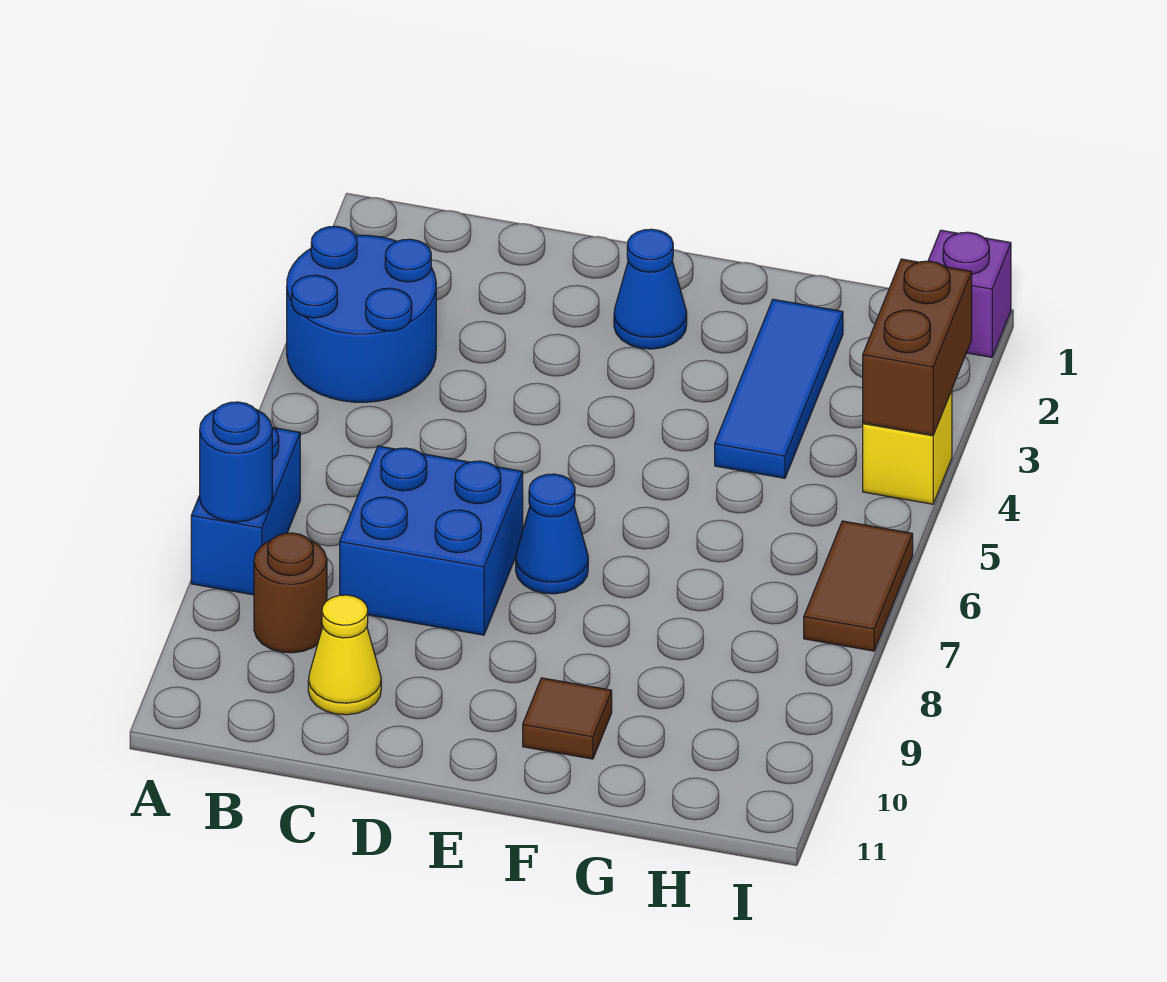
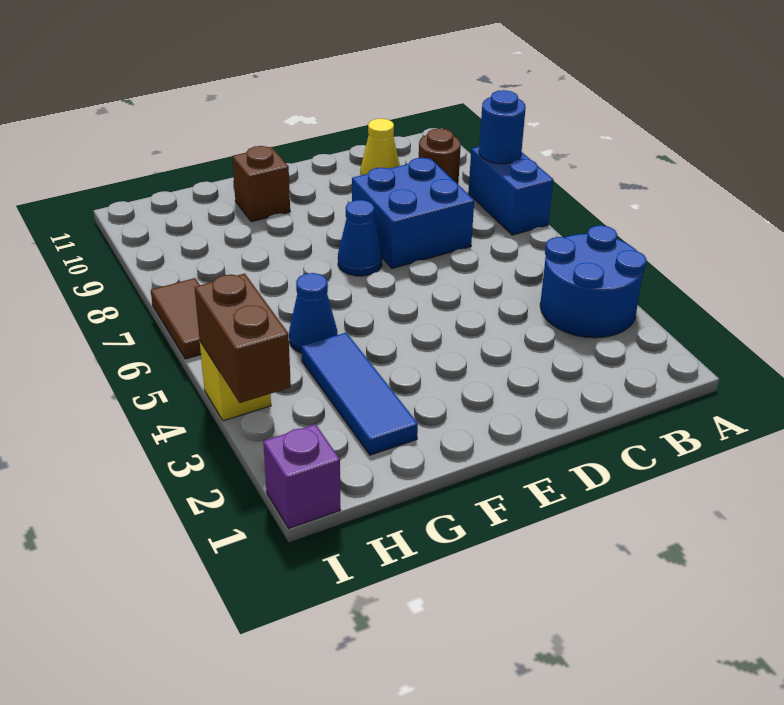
blue 1x1 cone [614,229,687,349] -> blue 1x1 cone moved to [289,273,337,353]
brown 1x1 tile [523,678,612,759] -> brown 1x1 brick [232,146,290,222]

